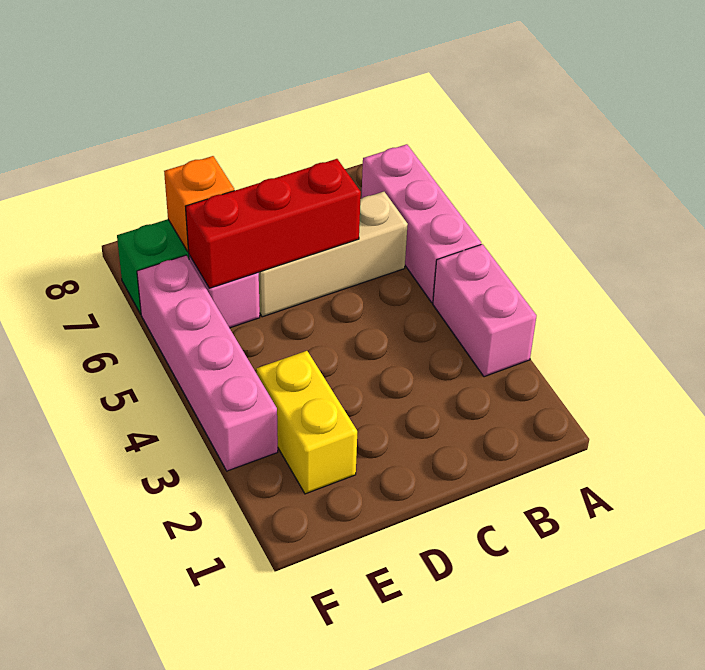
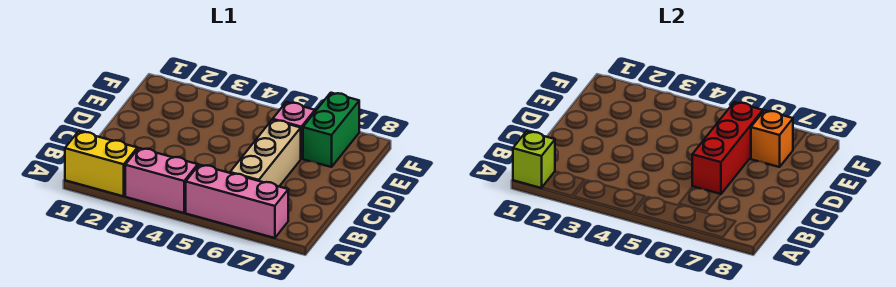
none -> lime 1x1 brick [513,131,555,188]
yellow 1x2 brick [256,351,357,494] -> yellow 1x2 brick moved to [65,131,137,196]
pink 1x4 brick [137,255,278,471] -> none

